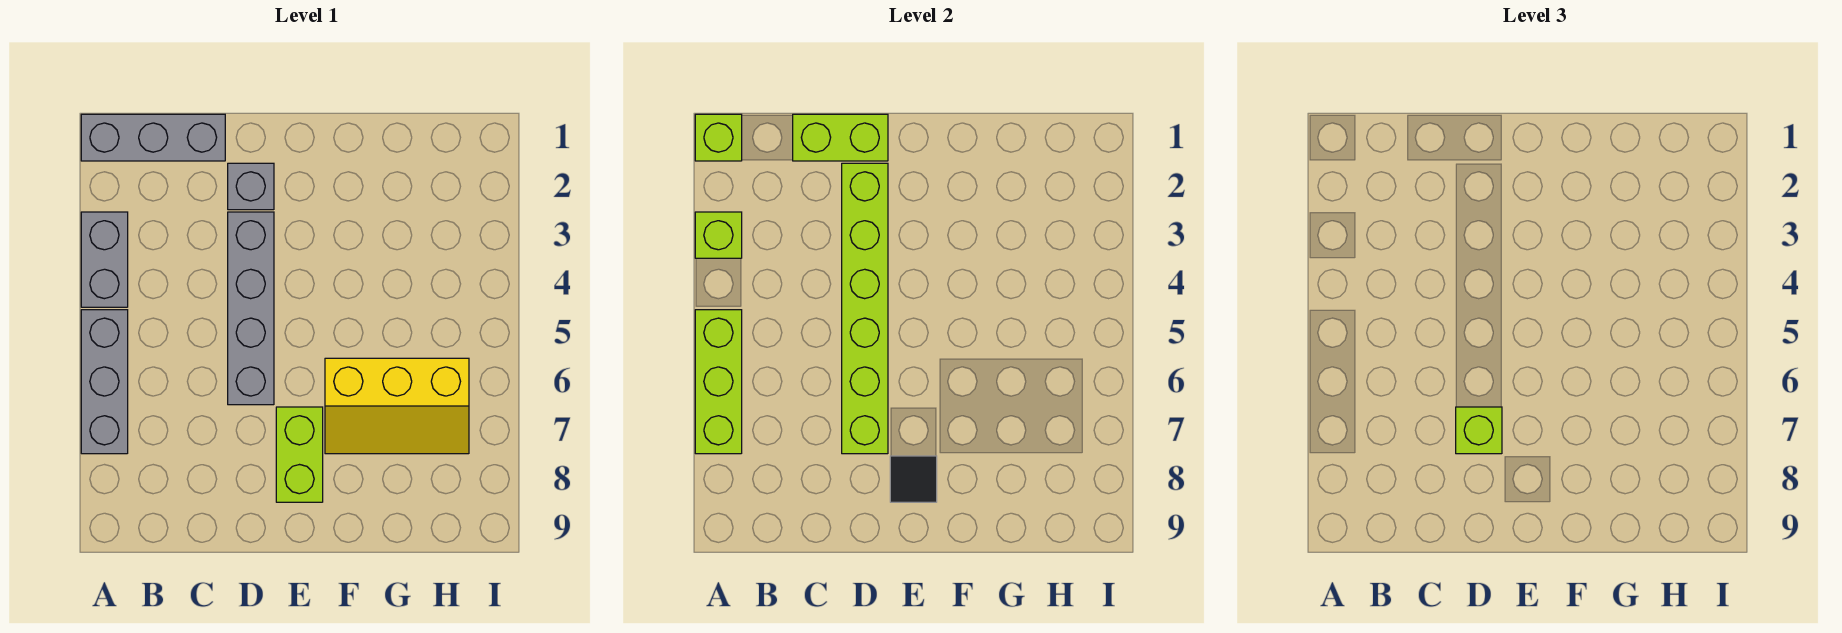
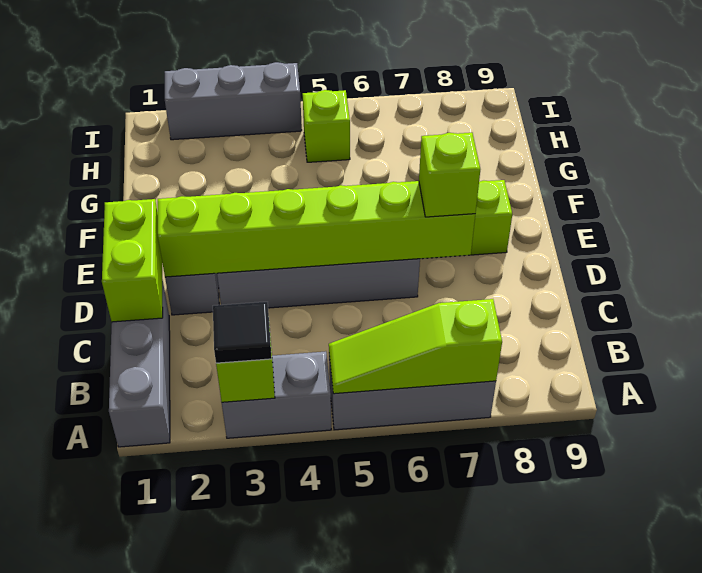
lime 1x1 brick [695,114,742,161] -> lime 1x1 brick moved to [303,90,350,162]
lime 1x3 brick [695,310,742,454] -> lime 1x3 slope [329,299,502,394]
black 1x1 tile [890,456,937,502] -> black 1x1 tile moved to [213,302,272,363]
yellow 2x3 slope [325,358,469,454] -> none
none -> grey 1x3 brick [165,62,302,140]

